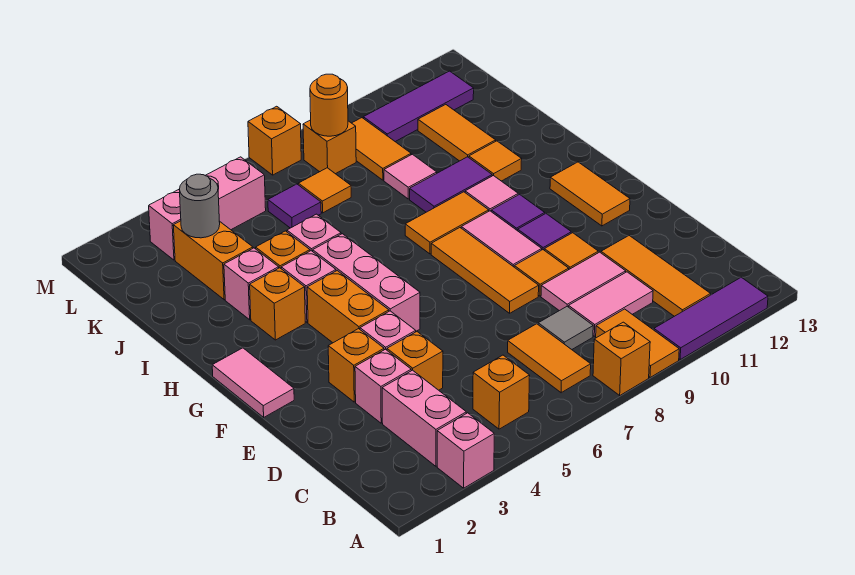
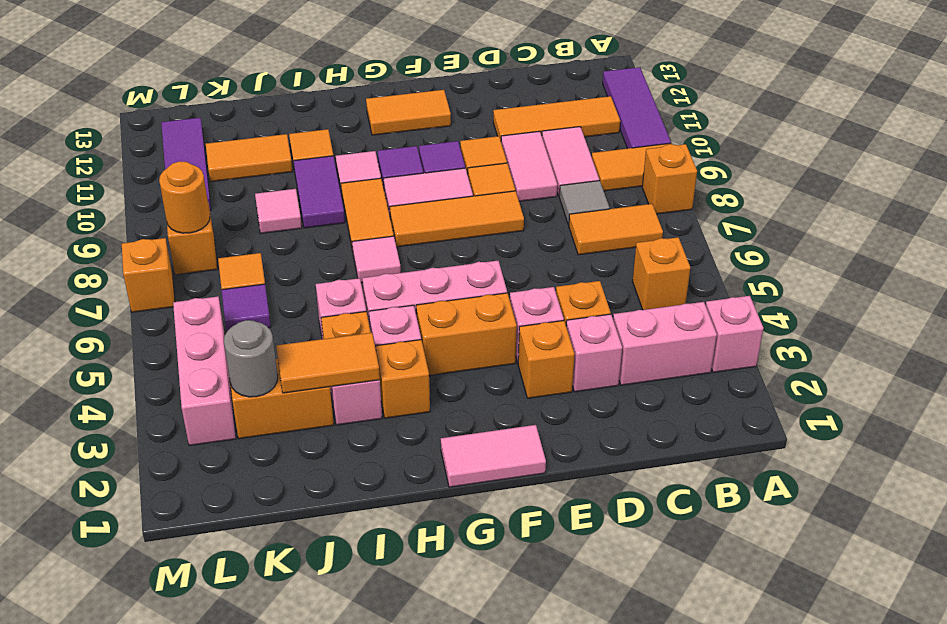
none -> pink 1x1 tile [352,236,401,283]
orange 1x2 tile [352,118,411,180] -> orange 1x2 tile moved to [276,333,380,393]

